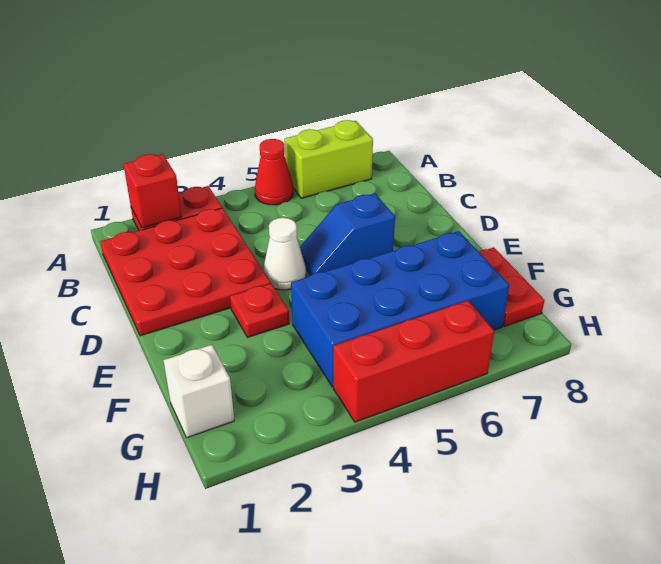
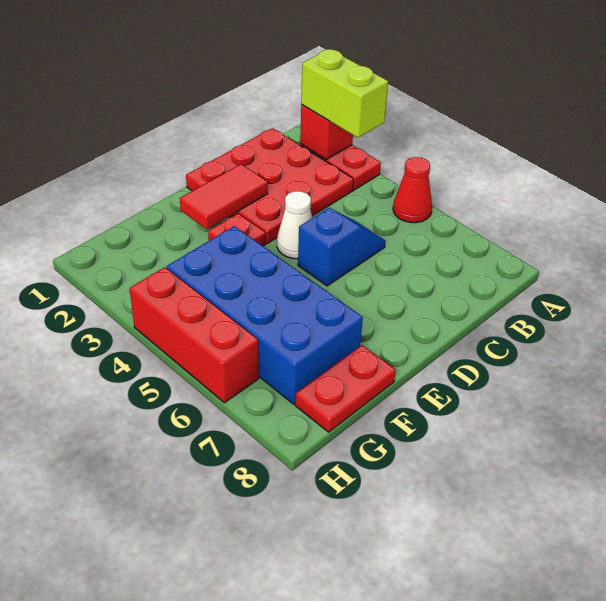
lime 1x2 brick [285,120,373,198] -> lime 1x2 brick moved to [301,49,388,138]
none -> red 1x2 tile [180,164,268,229]
blue 1x2 slope [300,194,395,276] -> blue 1x2 slope turned to [298,208,385,286]
white 1x1 brick [163,345,234,438] -> none

